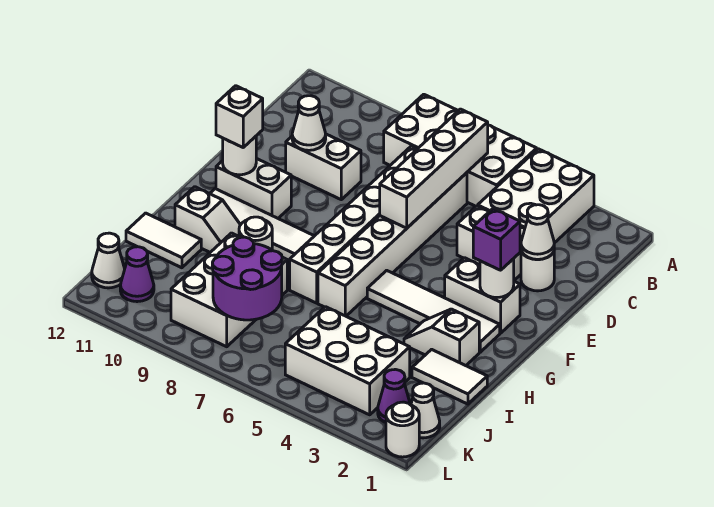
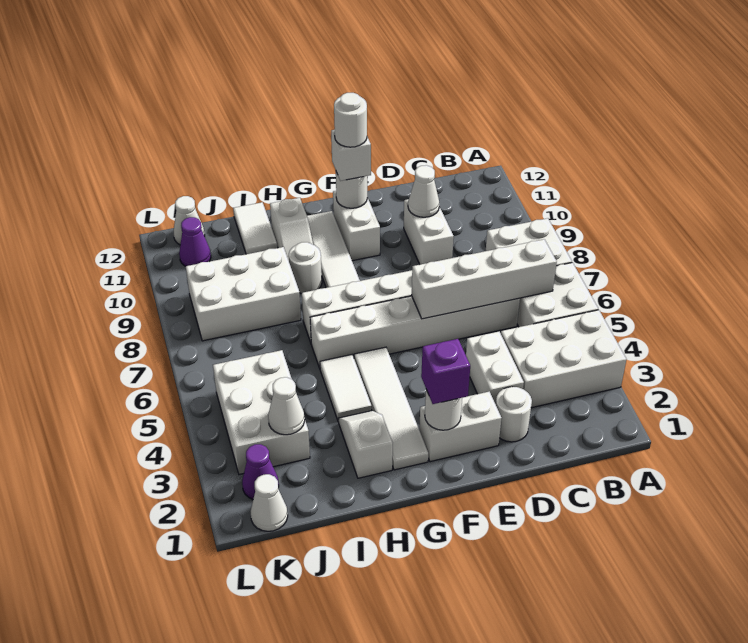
white 1x1 cone [521,205,554,259] -> white 1x1 cone moved to [268,377,305,435]
white 1x2 brick [445,258,520,333] -> white 1x2 brick turned to [419,392,502,462]
white 1x2 tile [412,349,487,404] -> white 1x2 tile moved to [320,355,372,422]
purple 2x2 round brick [212,237,282,320] -> none
white 1x1 round brick [386,402,419,457] -> white 1x1 round brick moved to [334,93,367,147]

